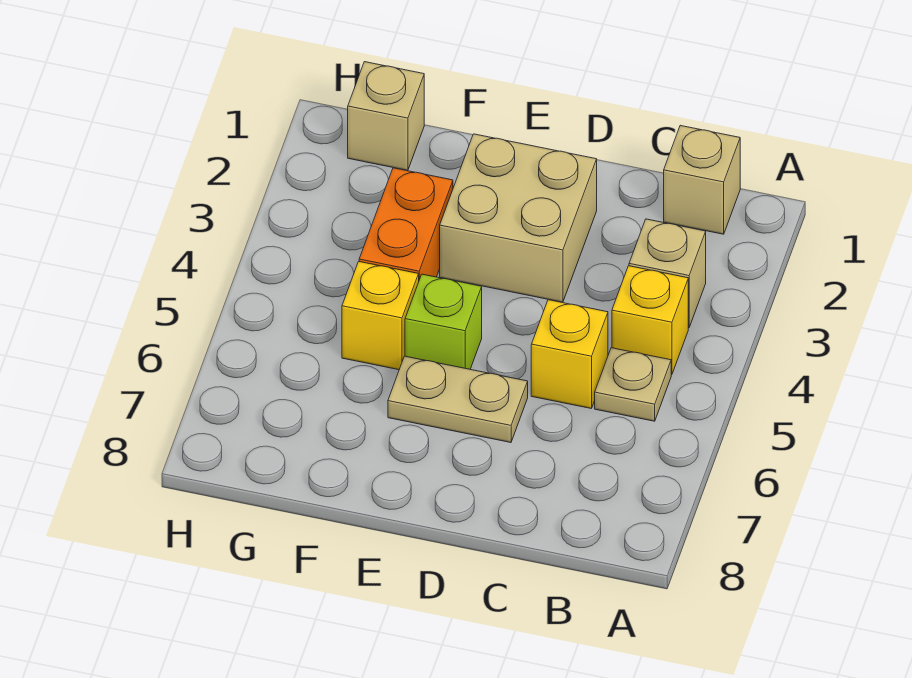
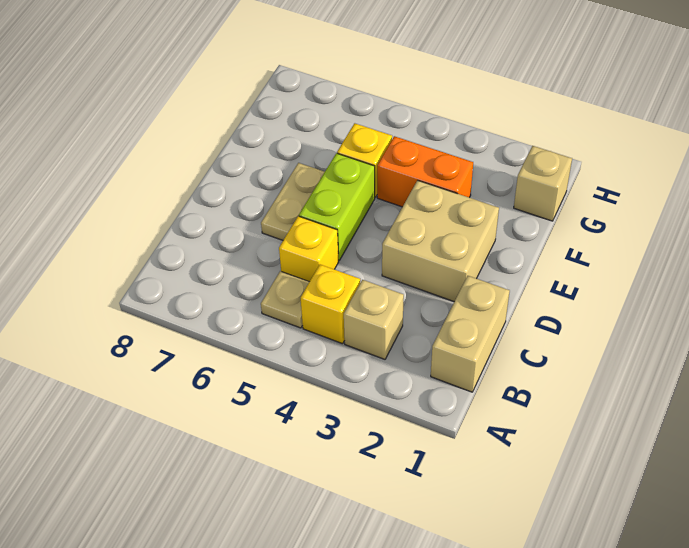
tan 1x1 brick [664,125,740,234] -> tan 1x2 brick [431,276,510,392]
lime 1x1 brick [405,274,482,369] -> lime 1x2 brick [299,153,375,260]

